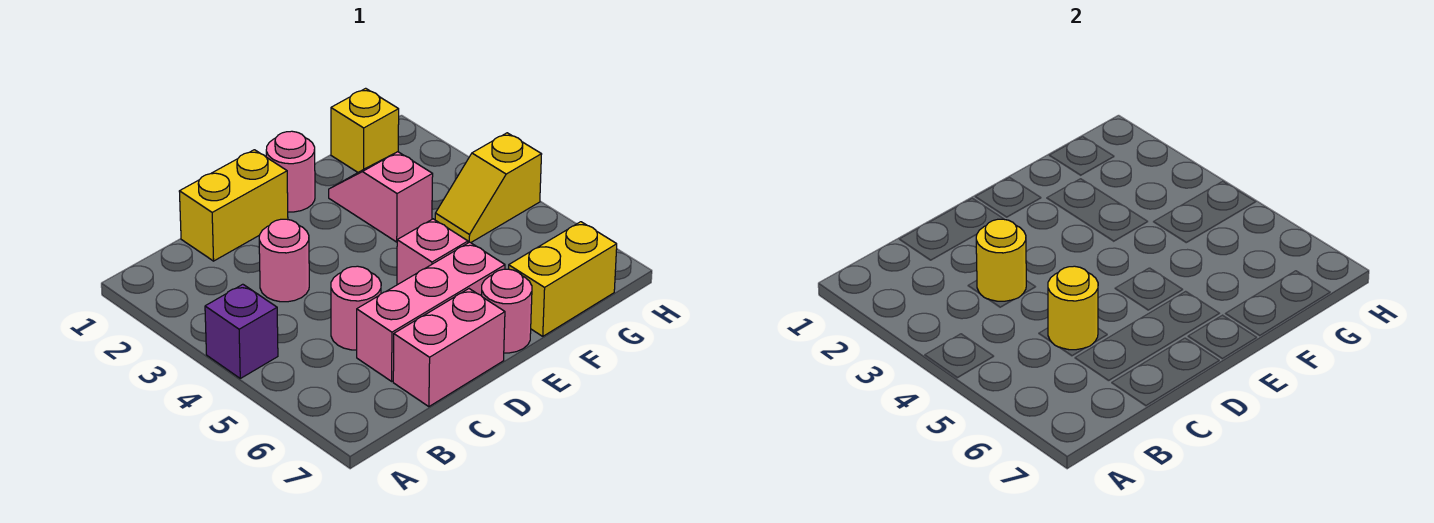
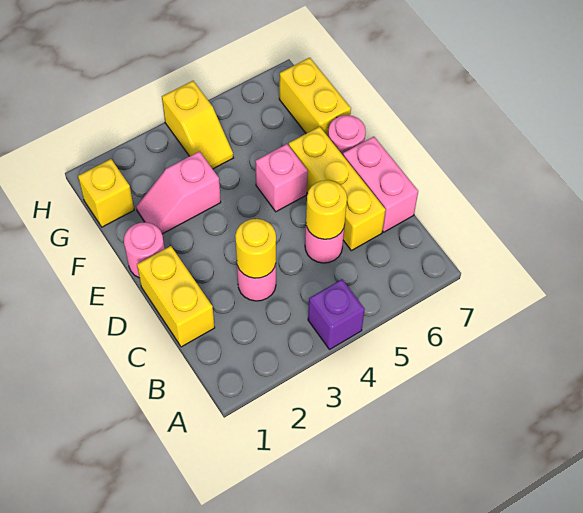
pink 1x3 brick [357,242,505,381] -> yellow 1x3 brick [289,127,386,251]

